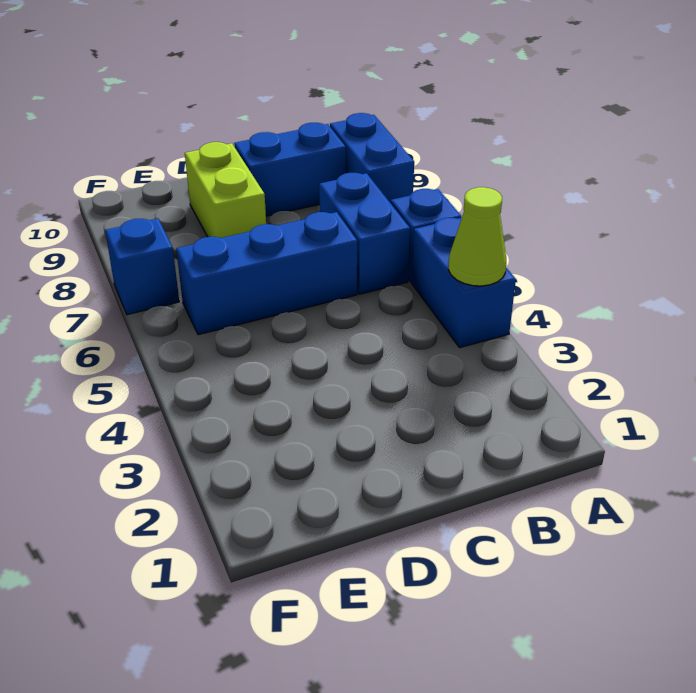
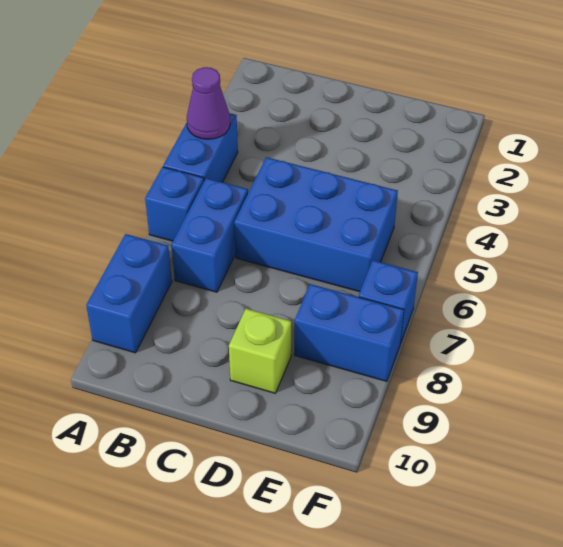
lime 1x1 cone [449,187,506,286] -> purple 1x1 cone [187,67,230,139]
blue 1x2 brick [234,123,346,216] -> blue 1x2 brick moved to [294,284,404,381]
blue 1x3 brick [176,212,357,335] -> blue 2x3 brick [234,157,398,292]
lime 1x2 brick [185,142,266,238] -> lime 1x1 brick [229,309,291,393]

